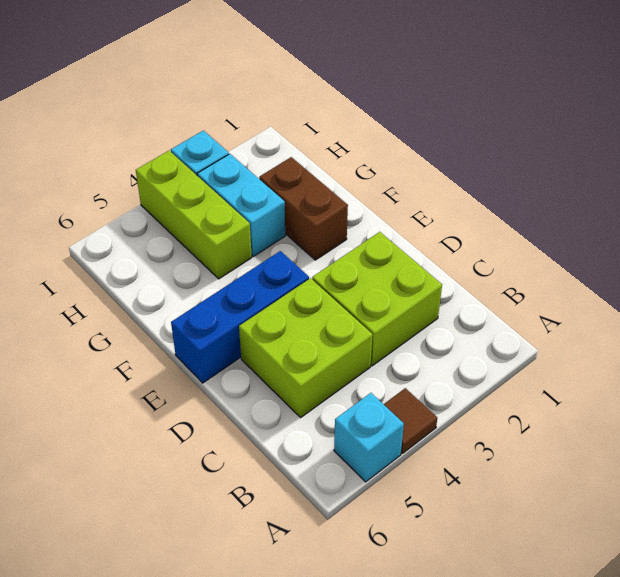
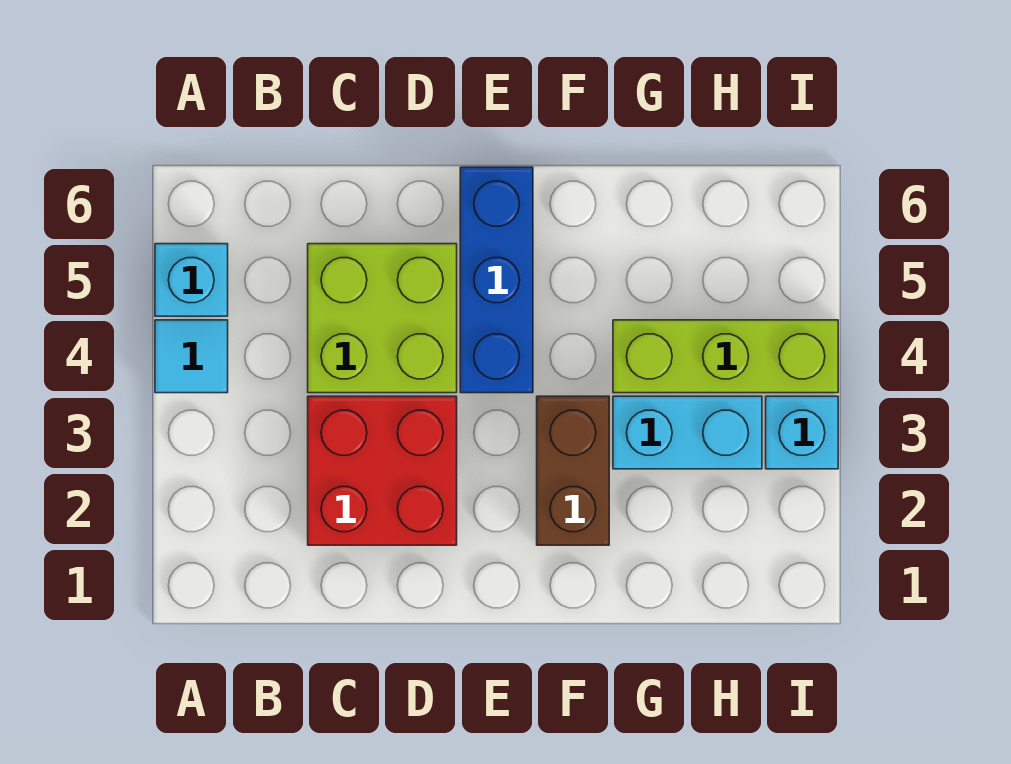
brown 1x1 tile [384,388,437,453] -> cyan 1x1 tile [155,320,228,393]
lime 2x2 brick [312,232,442,366] -> red 2x2 brick [308,396,457,545]
brown 1x2 brick [259,157,348,260] -> brown 1x2 brick turned to [537,396,609,545]

